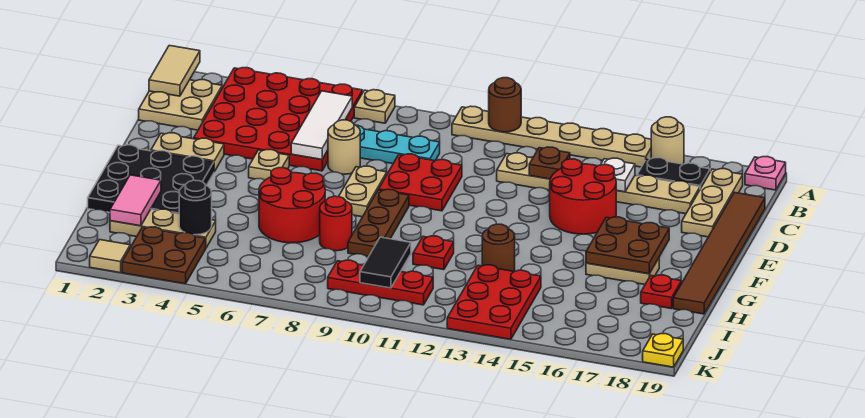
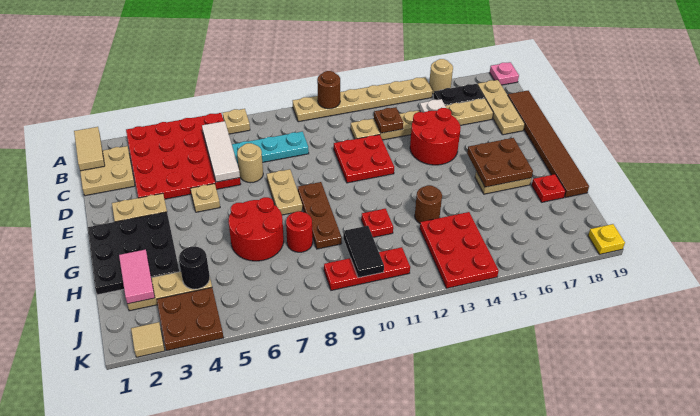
red 2x2 plate [379,154,462,211] -> red 2x2 plate moved to [334,135,394,183]

